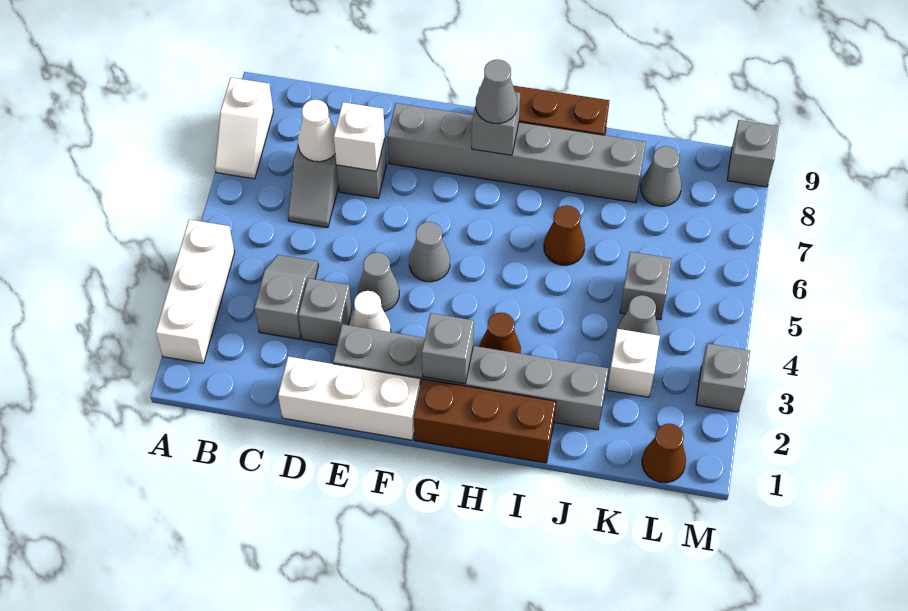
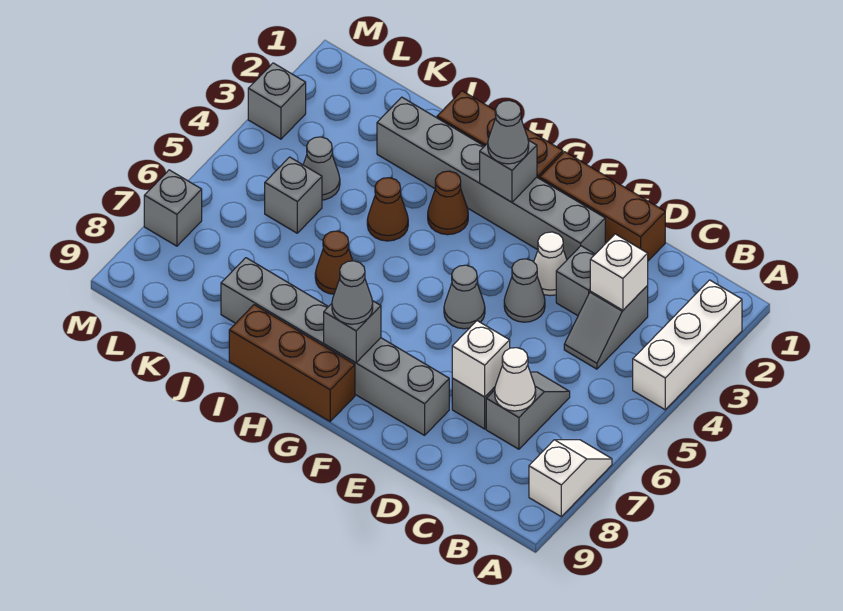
white 1x3 brick [278,357,420,440] -> brown 1x3 brick [540,152,665,261]
white 1x1 brick [607,329,660,397] -> white 1x1 brick moved to [590,234,648,310]
grey 1x1 cone [641,146,681,206] -> grey 1x1 cone moved to [488,100,529,164]
brown 1x1 cone [642,424,686,483] -> brown 1x1 cone moved to [367,178,408,241]
grey 1x1 brick [727,120,779,187] -> grey 1x1 brick moved to [144,170,202,246]

